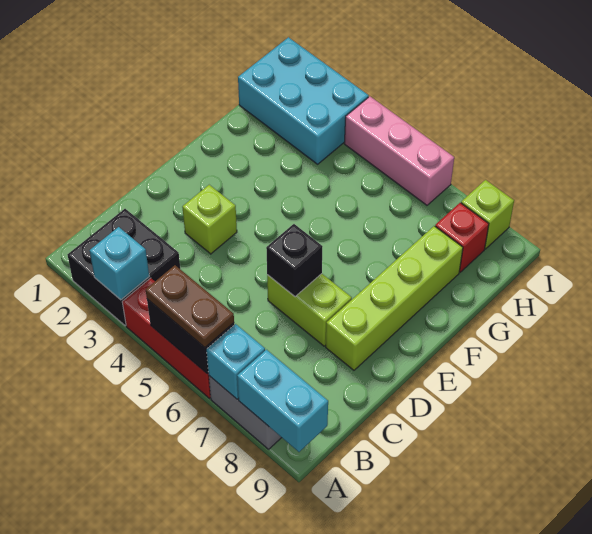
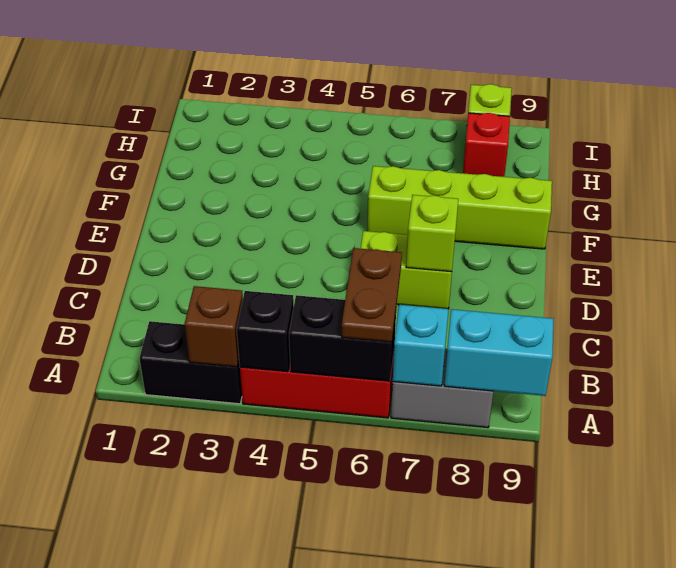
black 2x2 brick [67,209,180,326] -> black 1x2 brick [139,321,242,404]
cyan 1x1 brick [90,227,149,300] -> brown 1x1 brick [185,286,243,367]
brown 1x2 plate [146,265,234,347] -> brown 1x2 plate turned to [342,248,402,342]
lime 1x1 brick [182,185,237,254] -> lime 1x1 brick moved to [406,195,458,272]
black 1x1 brick [266,224,323,297] -> black 1x1 brick moved to [237,291,294,372]
lime 1x4 brick [326,226,463,370] -> lime 1x4 brick turned to [367,166,552,249]
cyan 2x3 brick [238,37,369,164] -> none
pink 1x3 brick [344,96,454,205] -> none

